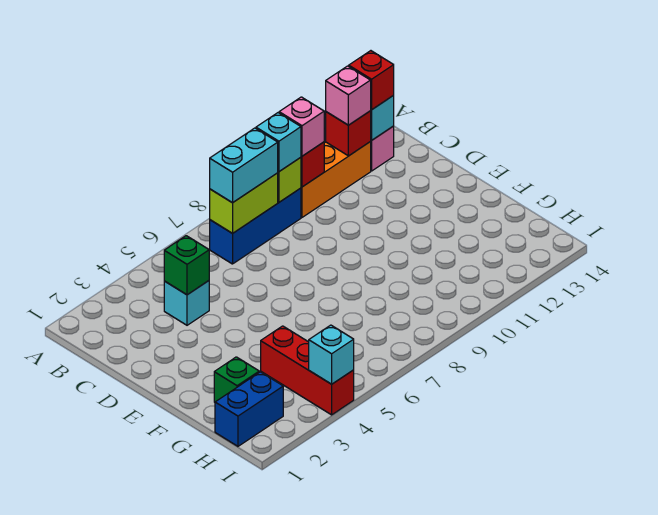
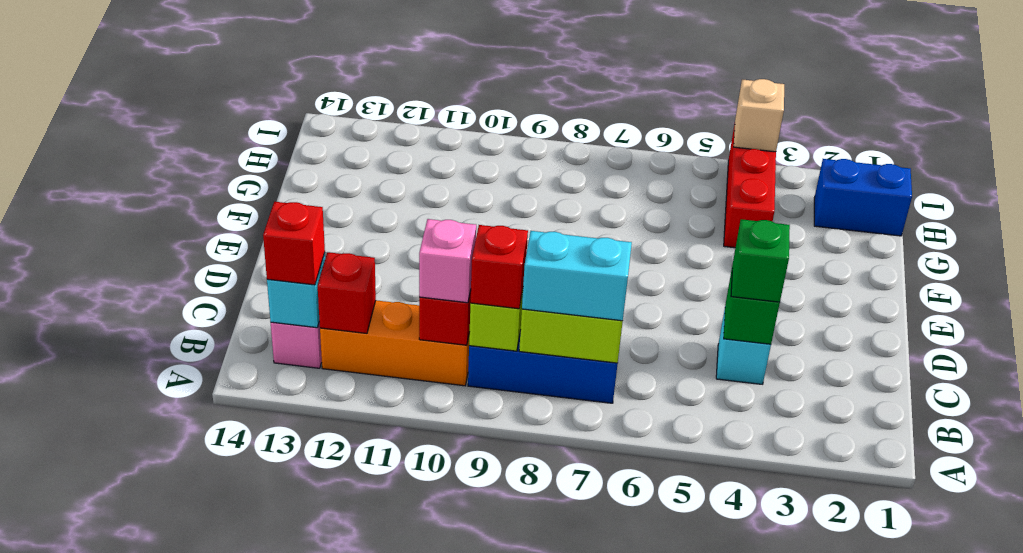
cyan 1x1 brick [256,113,301,172] -> red 1x1 brick [471,225,528,309]
pink 1x1 brick [326,66,371,125] -> none
green 1x1 brick [214,357,259,402] -> green 1x1 brick moved to [731,219,790,302]
cyan 1x1 brick [309,325,354,384] -> tan 1x1 brick [734,79,784,152]

